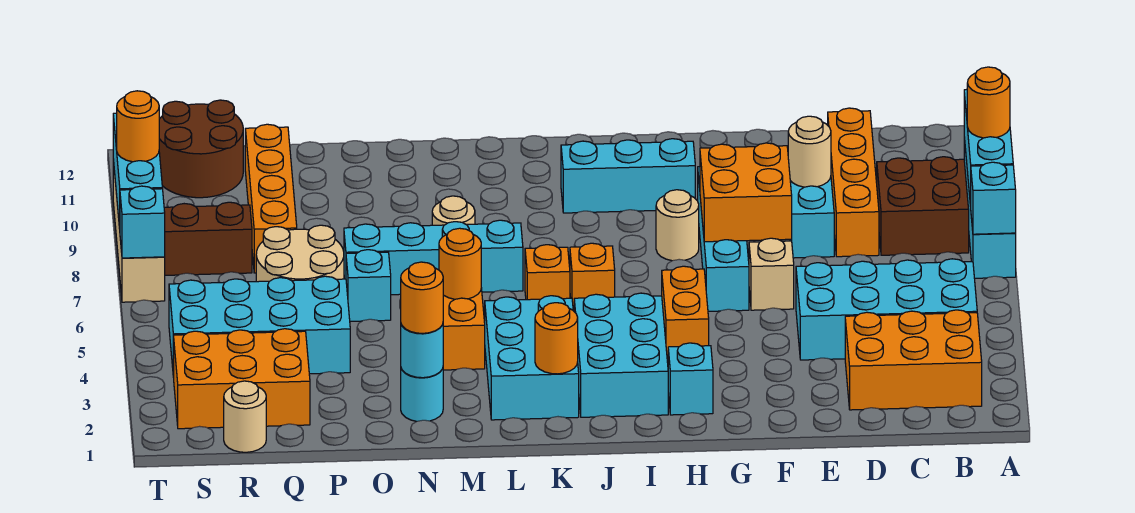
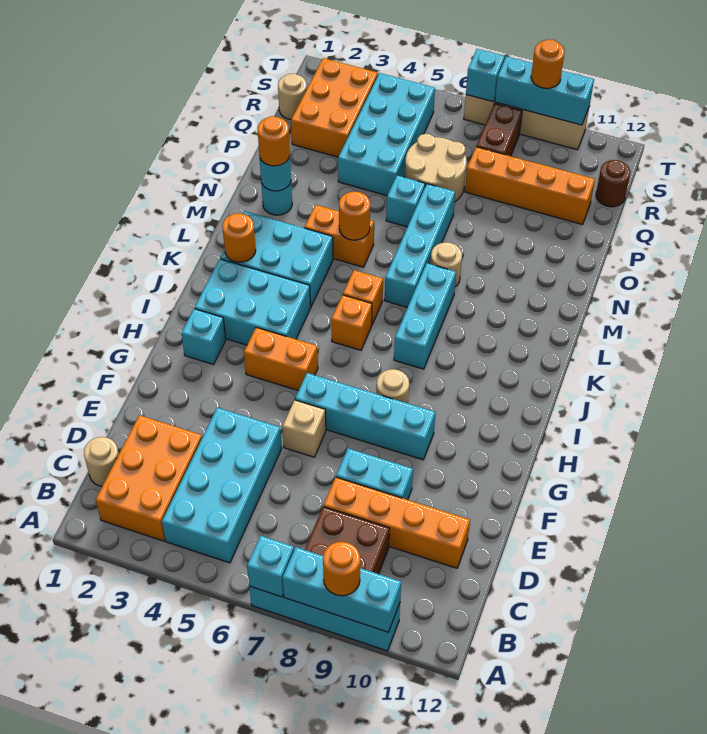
tan 1x1 round brick [788,116,831,187] -> tan 1x1 round brick moved to [84,437,119,486]
orange 2x2 brick [700,143,792,242] -> none
cyan 1x3 brick [561,139,695,213] -> cyan 1x3 brick moved to [394,263,456,369]
brown 2x2 round brick [159,100,243,198] -> brown 1x1 round brick [596,160,630,207]

